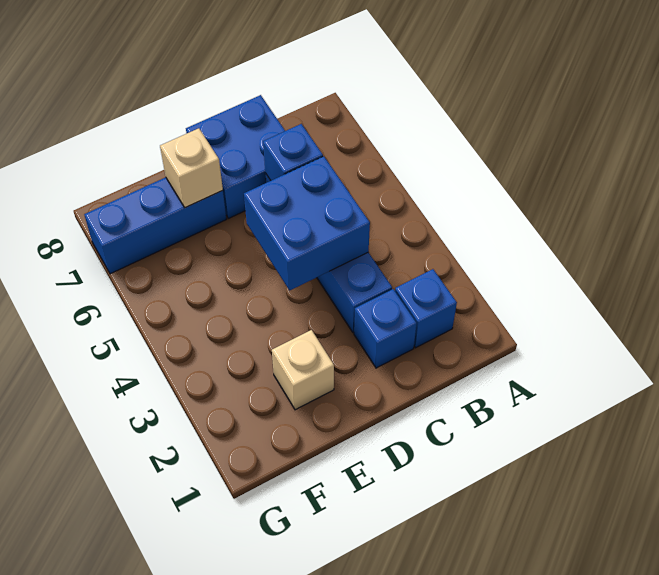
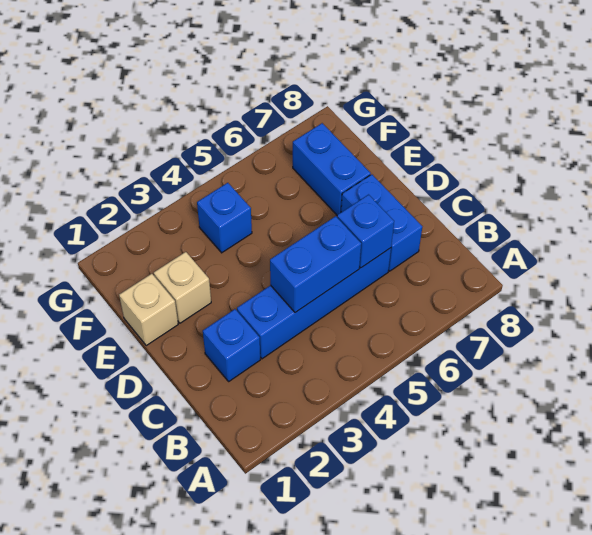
blue 1x1 brick [395,269,457,348] -> blue 1x1 brick moved to [197,183,252,253]
blue 2x2 brick [244,156,370,290] -> blue 1x2 brick [270,216,361,313]
blue 2x2 brick [186,95,285,218] -> blue 1x2 brick [341,174,422,271]
blue 1x3 brick [84,177,226,274] -> blue 1x2 brick [293,123,371,215]
tan 1x1 brick [160,128,223,208] -> tan 1x1 brick moved to [119,274,178,346]

